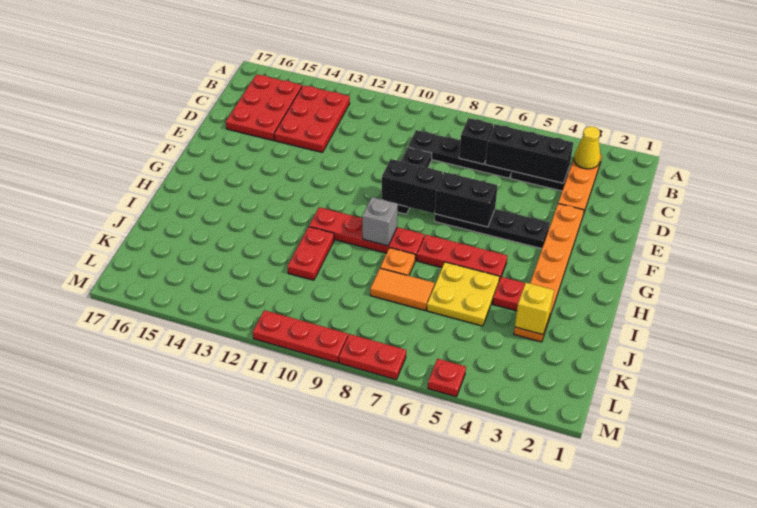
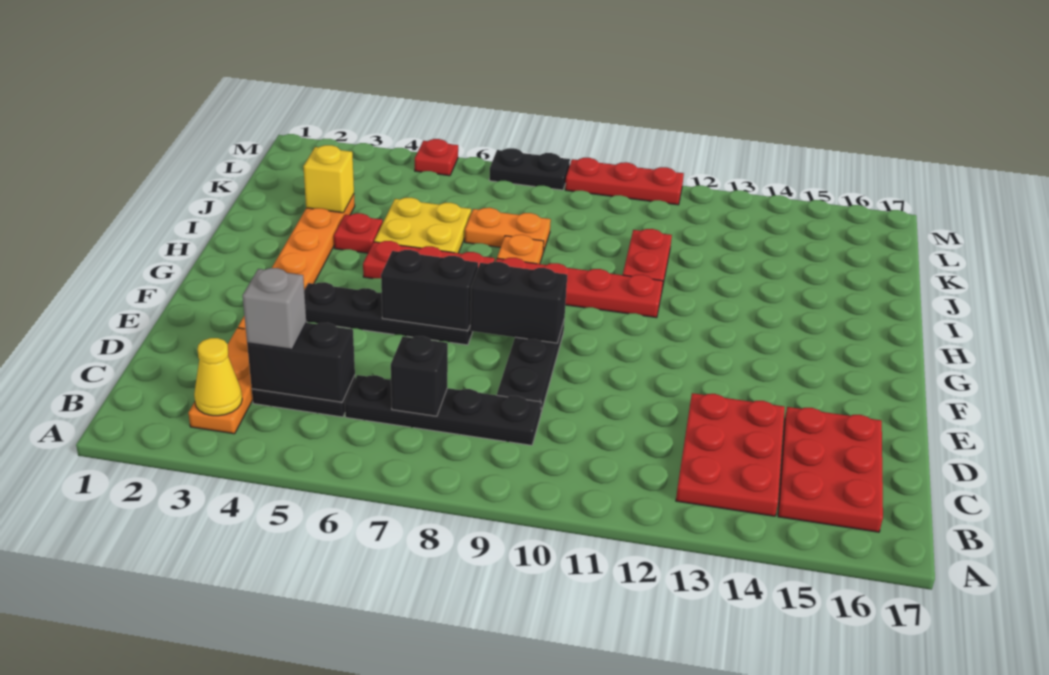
black 1x3 brick [485,124,574,183] -> black 1x2 brick [247,322,355,402]
grey 1x1 brick [362,197,398,246] -> grey 1x1 brick moved to [243,268,306,349]
orange 1x2 tile [370,268,434,310] -> orange 1x2 plate [465,208,551,252]
red 1x2 plate [339,334,406,379] -> black 1x2 plate [489,148,570,190]

